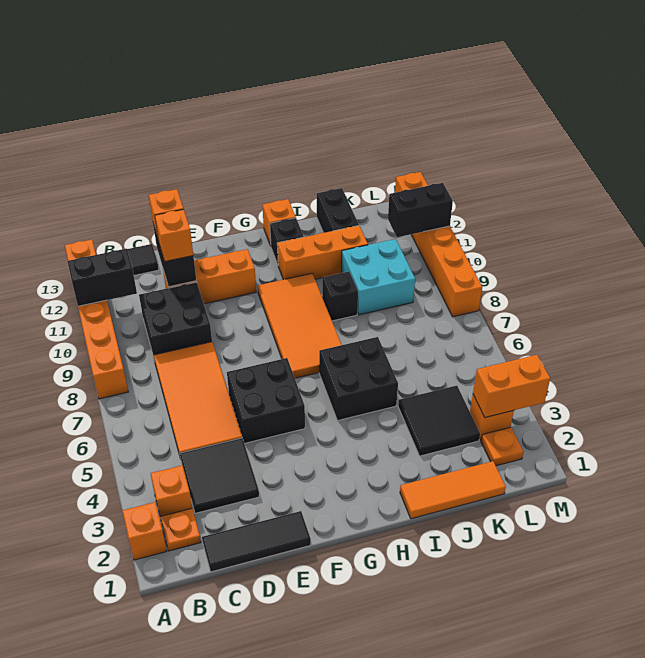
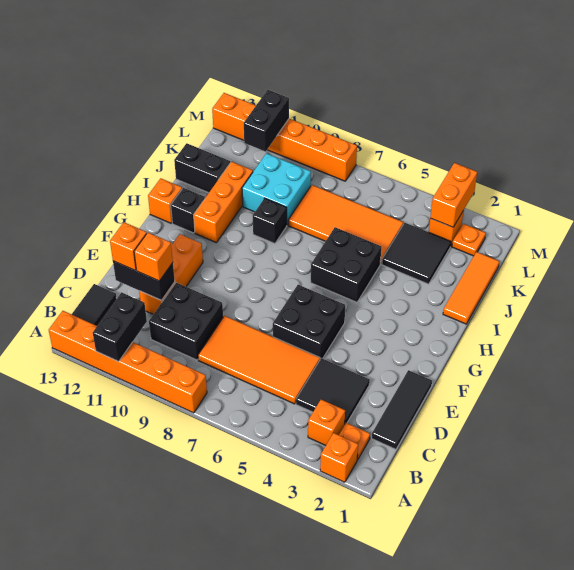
orange 2x4 tile [258,274,341,378] -> orange 2x4 tile moved to [288,185,403,264]

